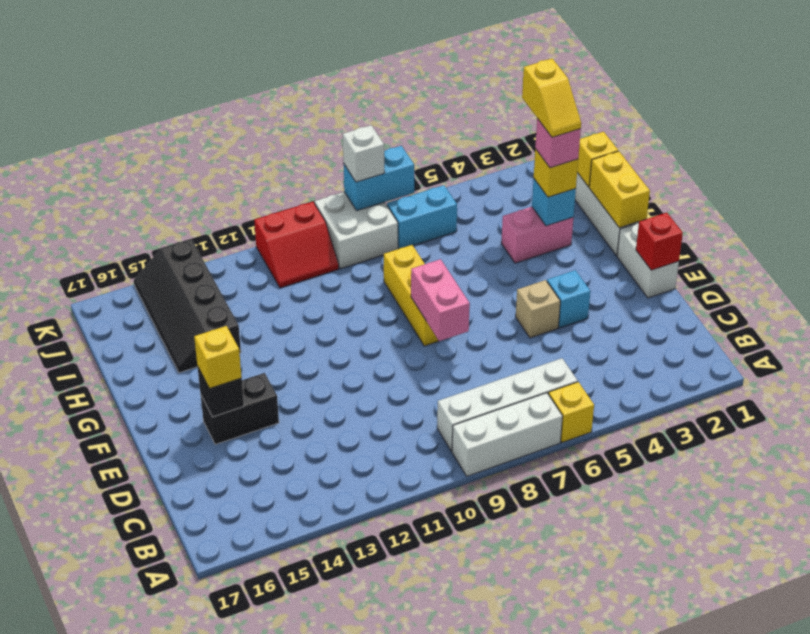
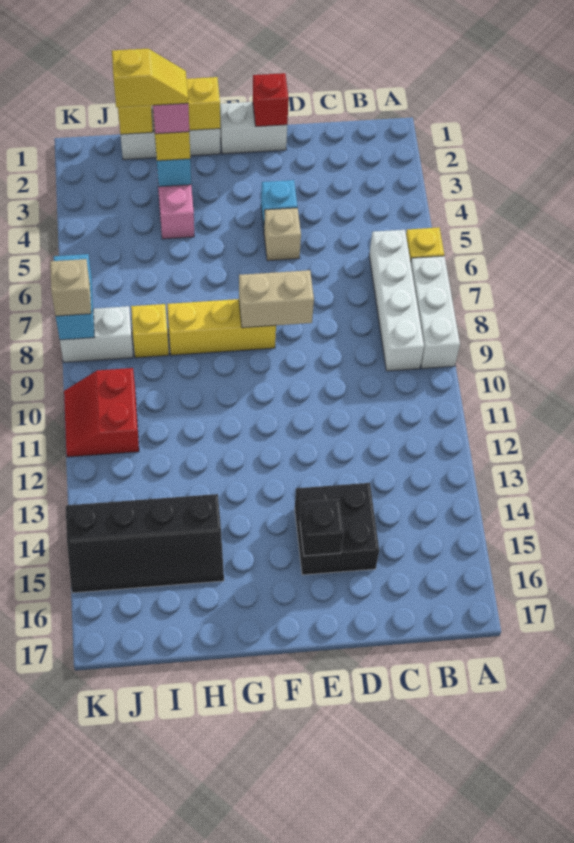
pink 1x2 brick [411,259,470,341] -> tan 1x2 brick [239,270,314,328]
black 1x2 brick [201,373,279,444] -> black 2x2 brick [295,483,379,575]
yellow 1x1 brick [194,326,242,389] -> yellow 1x1 brick moved to [131,304,169,358]
cyan 1x2 brick [387,185,457,249] -> none
white 2x2 brick [315,192,398,269] -> white 1x2 brick [60,306,133,362]
red 2x2 slope [254,202,339,288] -> red 2x2 slope turned to [64,368,139,457]
white 1x1 brick [343,125,385,182] -> tan 1x1 brick [50,259,91,316]

